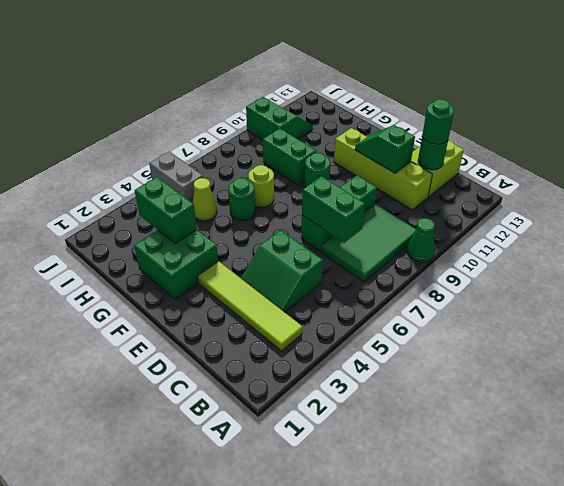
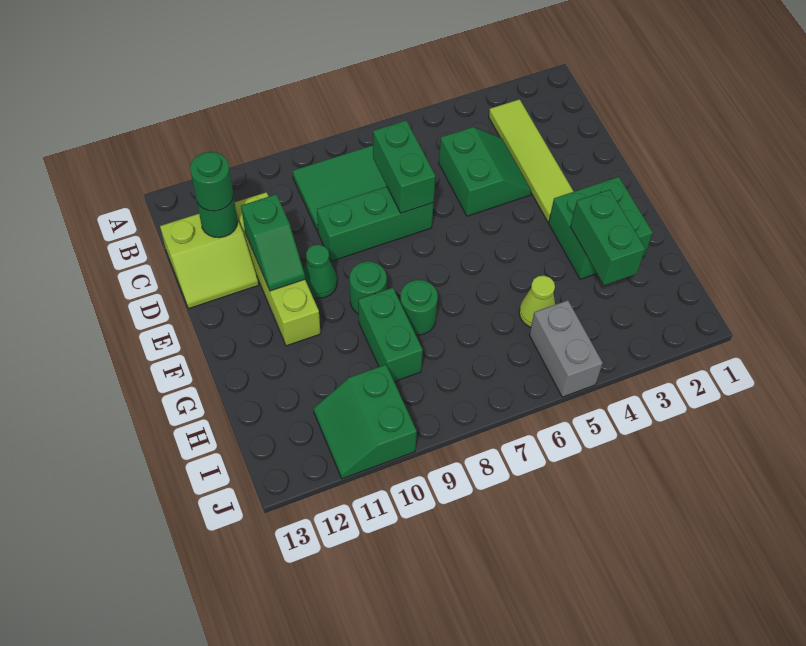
green 1x1 cone [407,218,435,262] -> green 1x1 cone moved to [303,245,337,298]
green 1x1 round brick [228,178,255,220] -> green 1x1 round brick moved to [400,280,438,335]
lime 1x1 round brick [248,165,274,207] -> none

